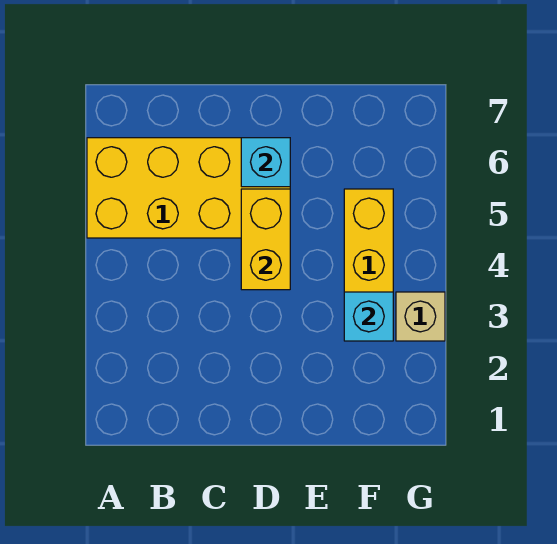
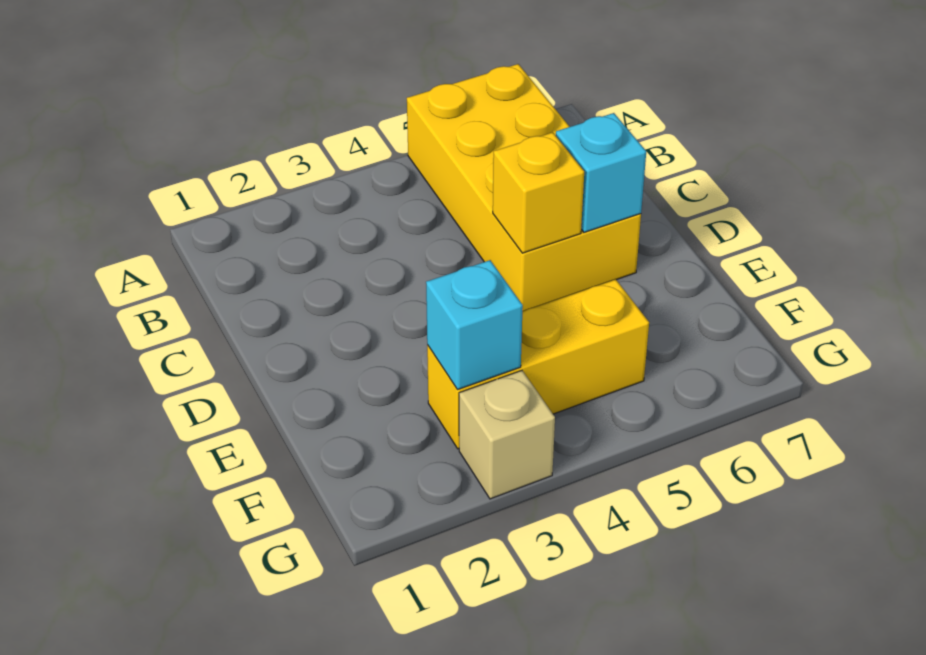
yellow 1x2 brick [241,189,290,290] -> yellow 1x1 brick [493,132,584,253]

